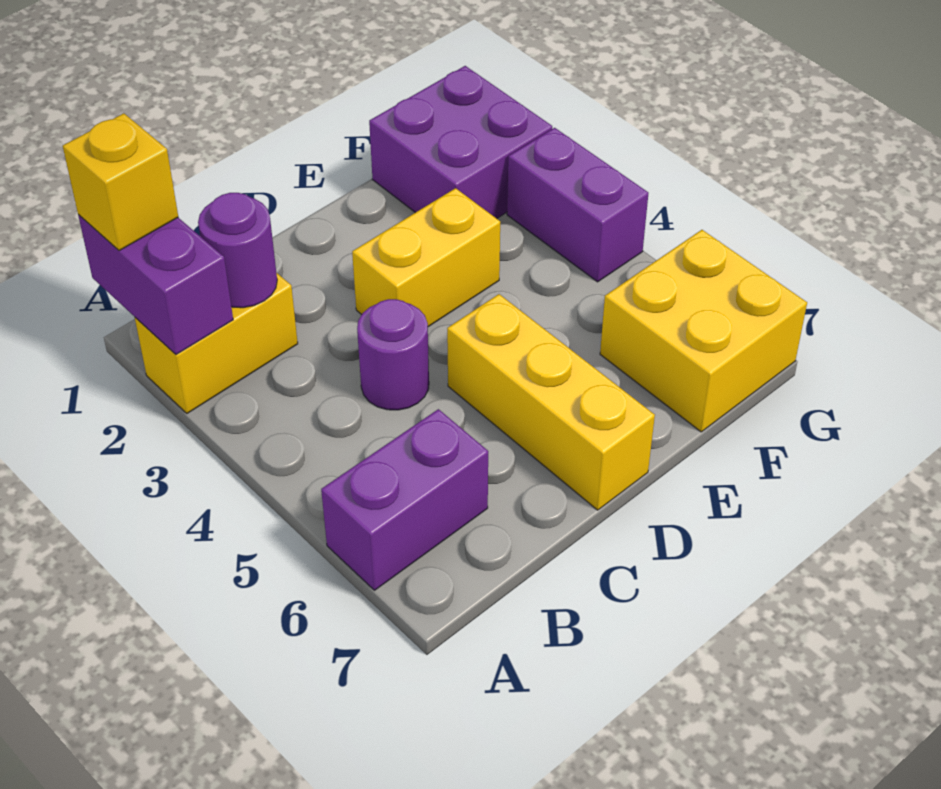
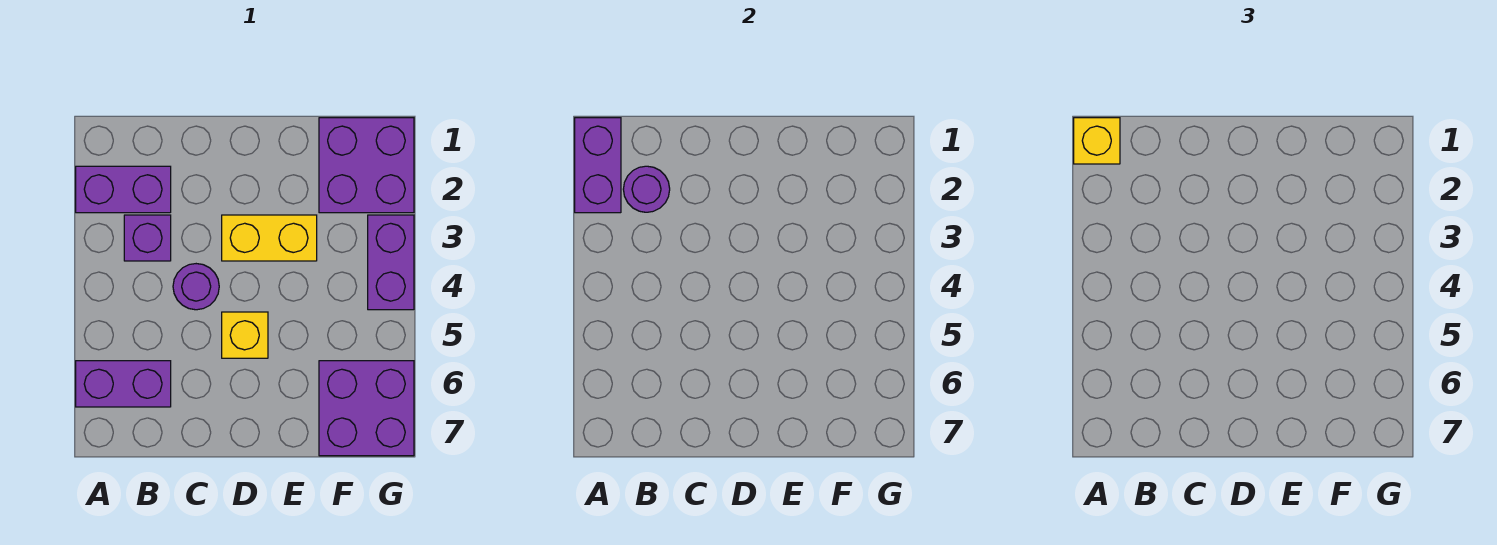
yellow 1x2 brick [135,273,298,413] -> purple 1x2 brick [76,166,171,213]
none -> purple 1x1 brick [124,215,171,261]
yellow 1x3 brick [447,294,655,510] -> yellow 1x1 brick [222,312,268,358]
yellow 2x2 brick [600,230,807,432] -> purple 2x2 brick [319,361,414,456]

